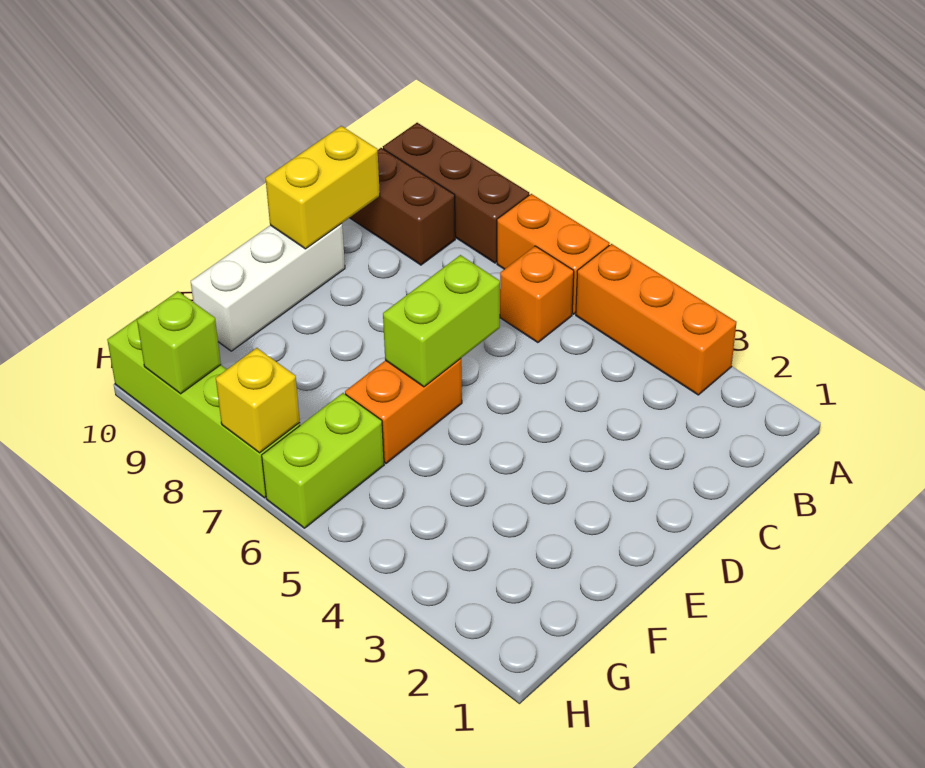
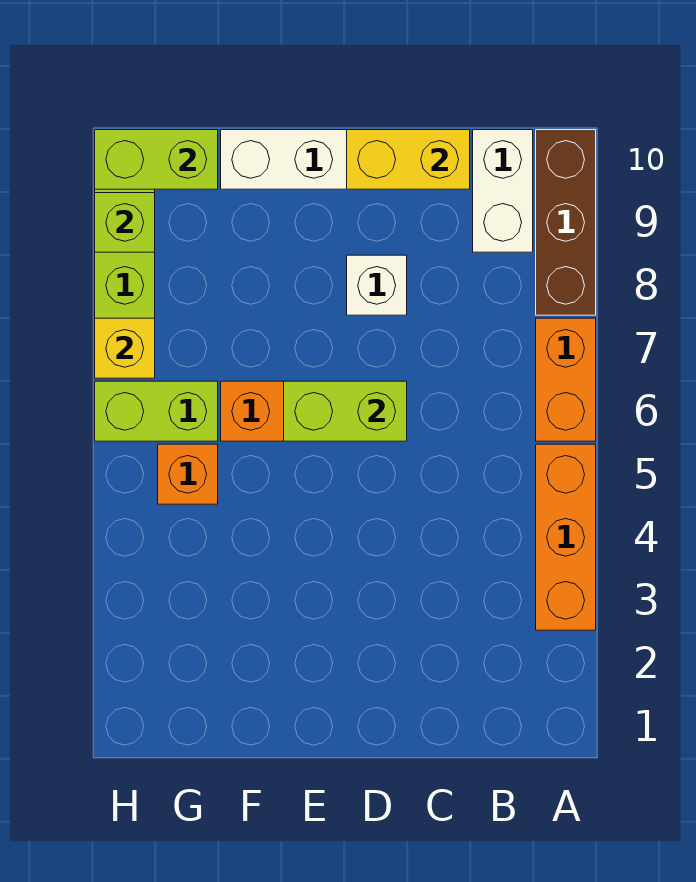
orange 1x1 brick [500,246,574,343] -> orange 1x1 brick moved to [158,444,218,504]
brown 1x2 brick [350,148,455,265] -> white 1x2 brick [473,130,533,252]
none -> white 1x1 brick [347,255,407,315]
none -> lime 1x2 brick [95,130,218,189]

